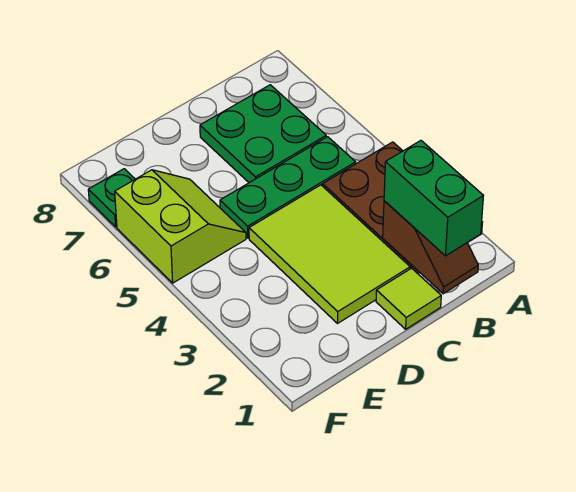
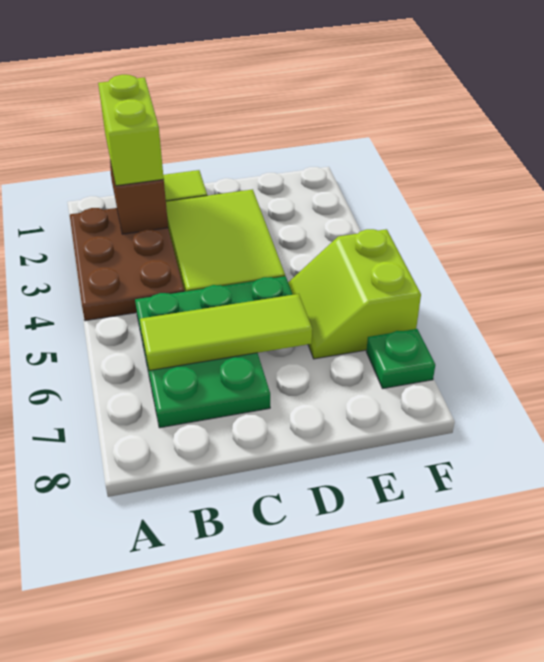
green 1x2 brick [384,141,483,256] -> lime 1x2 brick [98,75,164,186]
none -> lime 1x3 tile [140,294,312,371]

